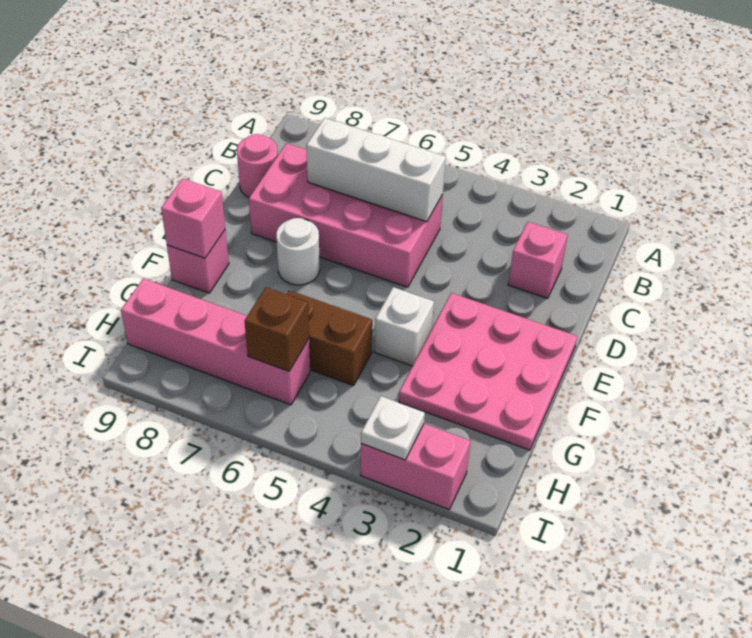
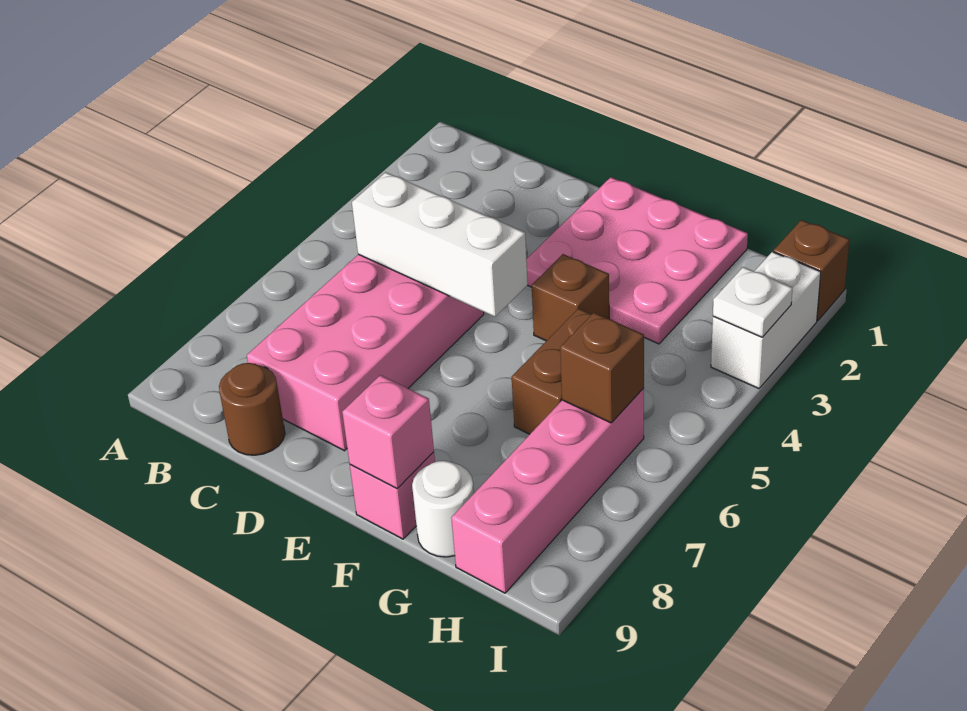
pink 1x1 brick [508,222,568,298] -> none
white 1x3 brick [306,118,446,222] -> white 1x3 brick turned to [352,172,528,317]
pink 1x1 round brick [237,134,278,197] -> brown 1x1 round brick [219,363,285,455]
white 1x1 round brick [276,218,320,285] -> white 1x1 round brick moved to [412,461,474,557]
white 1x1 brick [374,287,434,366] -> brown 1x1 brick [532,254,609,341]
none -> brown 1x1 brick [774,220,849,321]
pink 1x2 brick [360,424,471,509] -> white 1x2 brick [711,252,821,388]

